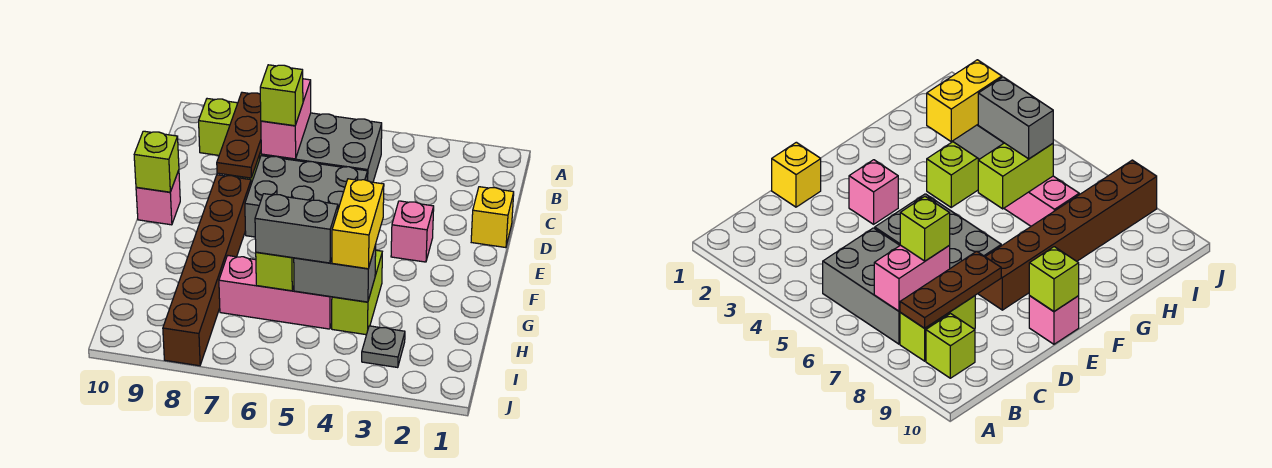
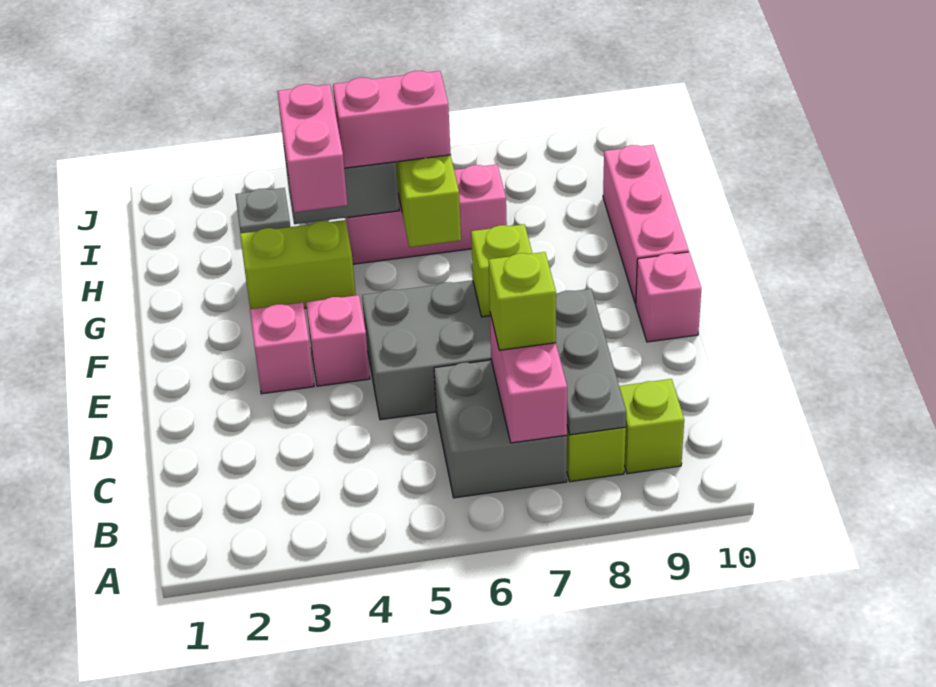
grey 2x3 brick [261,113,382,182] -> grey 2x2 brick [434,360,567,498]
brown 1x3 plate [217,92,261,178] -> grey 1x3 plate [556,289,626,435]
yellow 1x1 brick [471,187,514,248] -> none
none -> pink 1x1 brick [306,295,370,386]
brown 1x6 brick [163,175,251,366] -> none
lime 1x1 brick [134,131,179,192] -> lime 1x1 brick moved to [471,224,532,317]
none -> pink 1x3 brick [603,145,689,303]
lime 1x2 brick [332,250,382,335] -> lime 1x2 brick turned to [240,220,356,309]
yellow 1x2 brick [332,179,384,269] -> pink 1x2 brick [277,84,347,212]
grey 1x2 brick [255,194,338,263] -> pink 1x2 brick [333,71,451,168]

